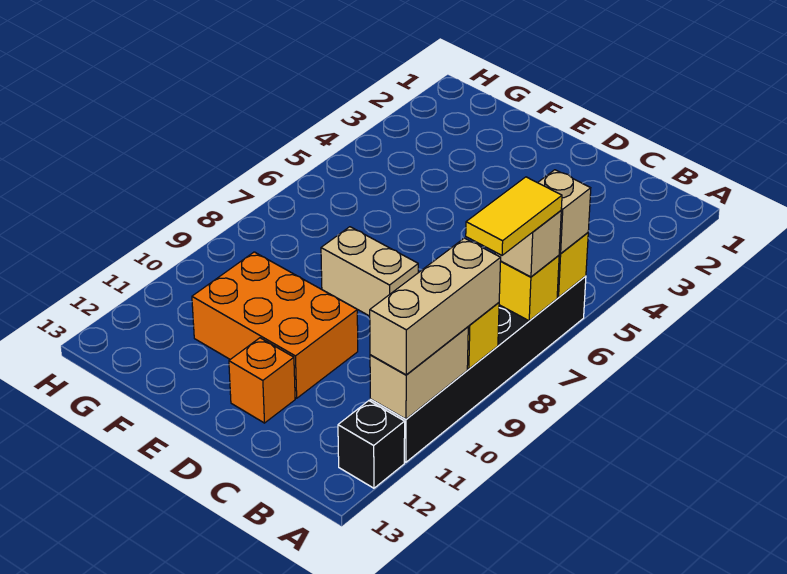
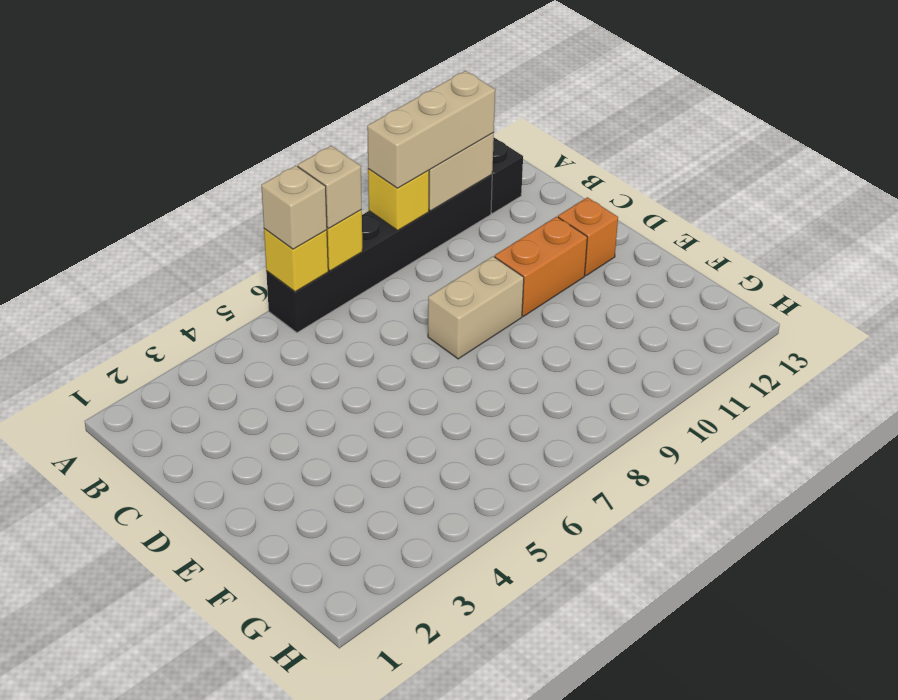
yellow 1x2 tile [466,177,562,255] -> none
tan 1x2 brick [321,227,418,316] -> tan 1x2 brick turned to [428,256,524,359]
orange 2x3 brick [192,252,358,398] -> orange 1x2 brick [495,217,587,316]

